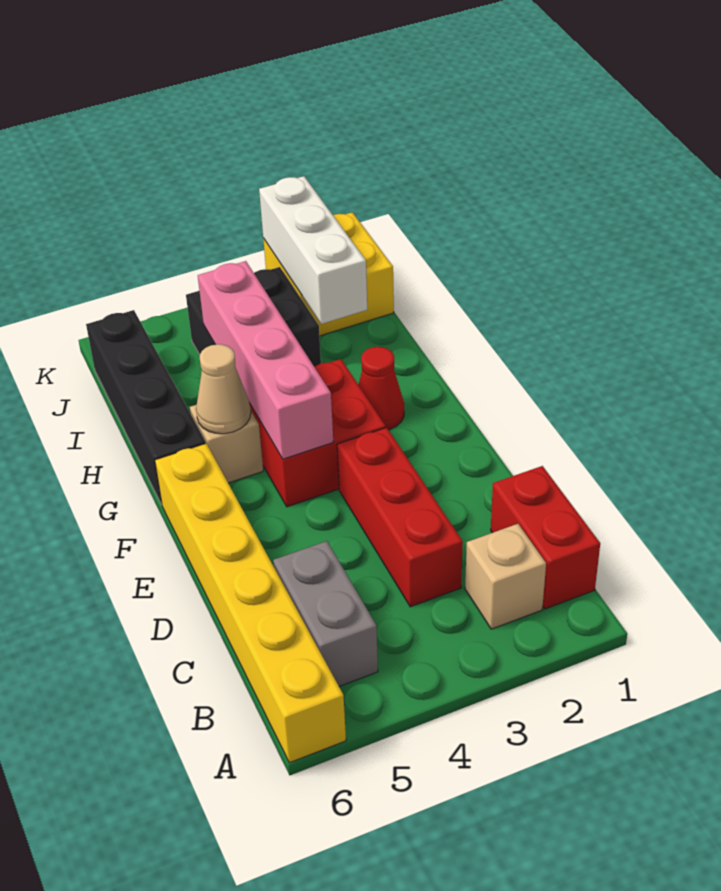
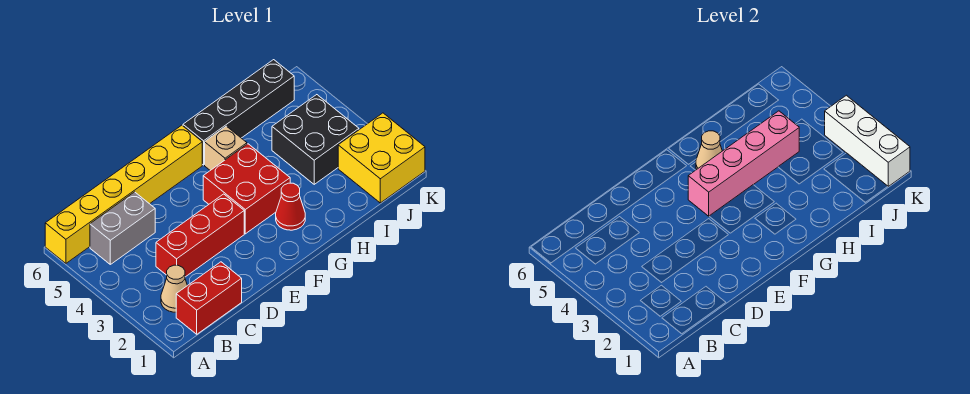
tan 1x1 brick [465,524,546,629] -> tan 1x1 cone [161,265,187,312]
white 1x3 brick [259,176,367,324] -> white 1x3 brick turned to [825,95,910,186]

